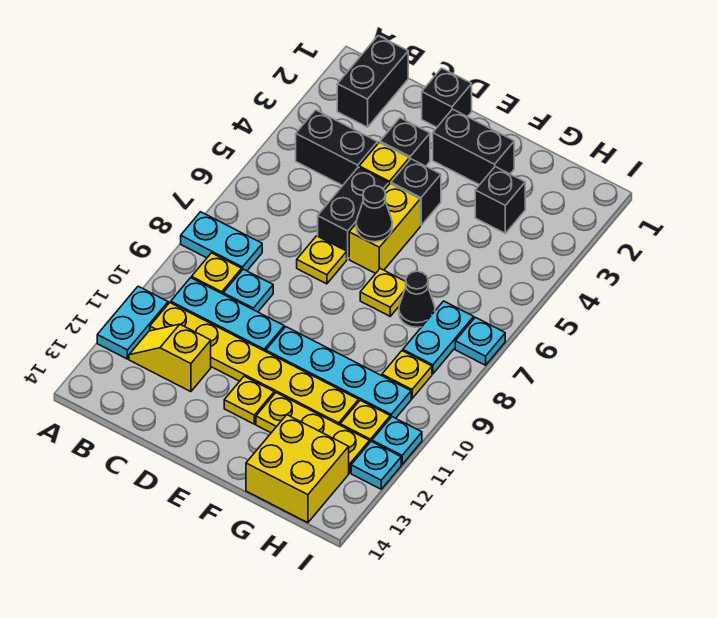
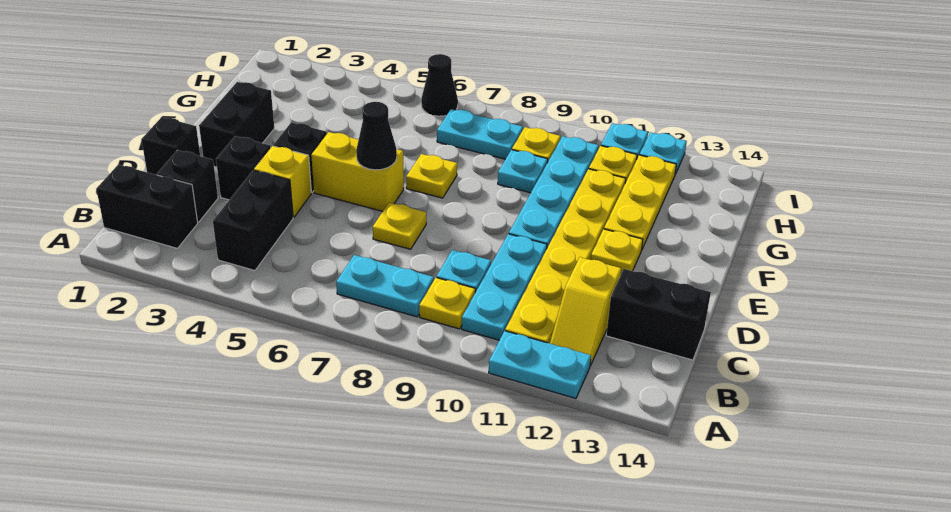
cyan 1x2 plate [181,212,262,271] -> cyan 1x2 plate turned to [336,255,434,317]
black 1x2 brick [318,167,388,259] -> black 1x2 brick moved to [606,269,711,360]
black 1x1 brick [475,167,525,233] -> black 1x1 brick moved to [157,150,218,222]
black 1x1 cone [399,271,435,327] -> black 1x1 cone moved to [421,54,458,116]
yellow 2x2 brick [246,415,349,523] -> none
cyan 1x1 plate [455,317,505,365] -> cyan 1x1 plate moved to [498,150,548,193]

